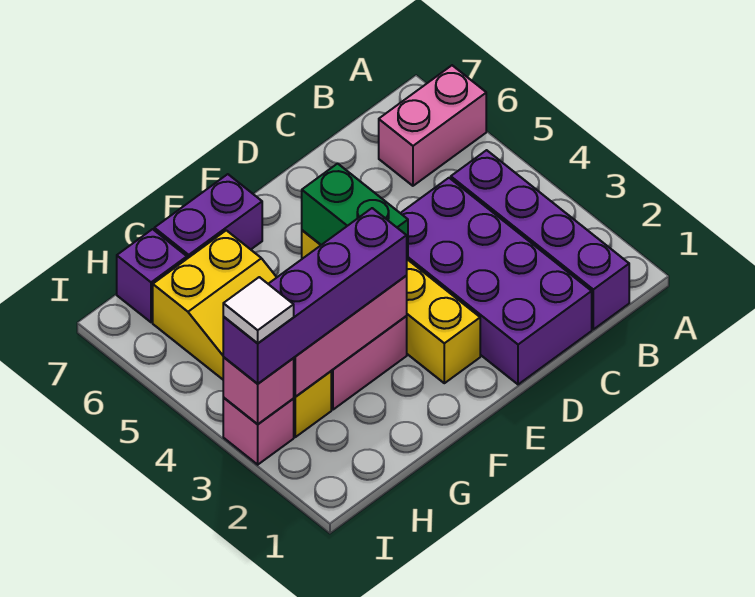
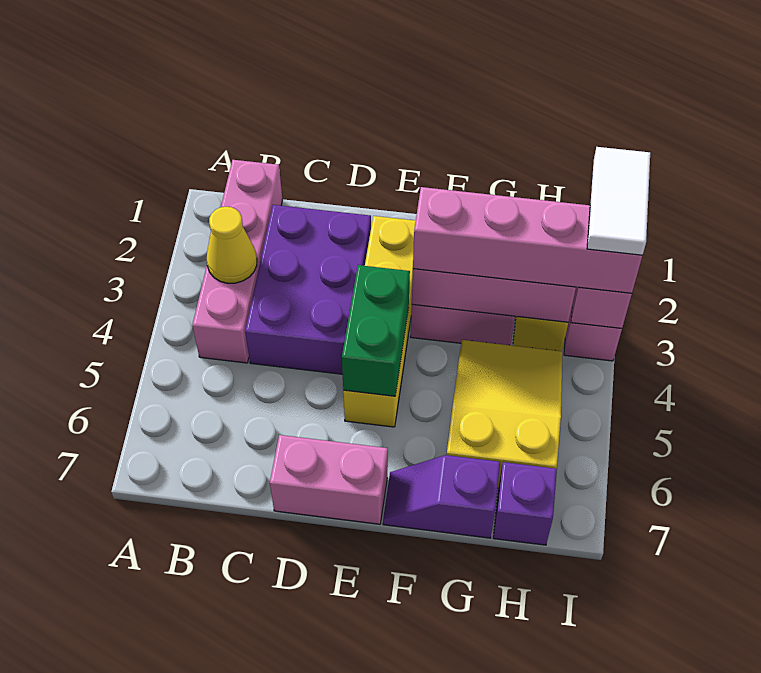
pink 1x2 brick [379,65,486,186] -> pink 1x2 brick moved to [270,435,388,524]
purple 1x4 brick [451,150,629,329] -> pink 1x4 brick [192,160,282,363]
none -> yellow 1x1 cone [207,207,257,283]
purple 2x4 brick [401,178,592,384] -> purple 2x3 brick [245,205,371,374]
purple 1x4 brick [223,208,407,384] -> pink 1x4 brick [413,187,642,293]
purple 1x2 brick [154,174,262,259] -> purple 1x2 slope [383,455,500,538]
white 1x1 tile [223,277,294,343] -> white 1x2 tile [587,147,650,255]

